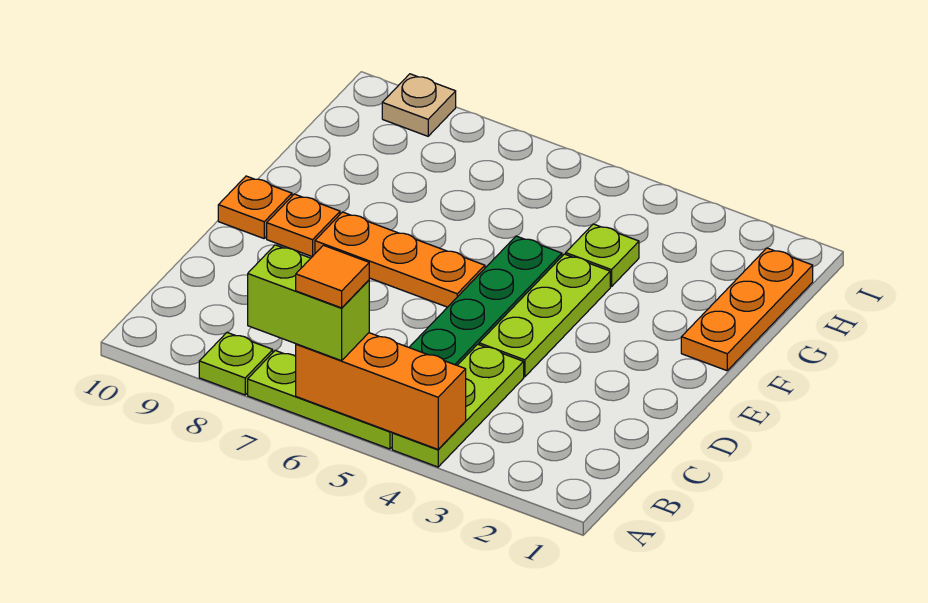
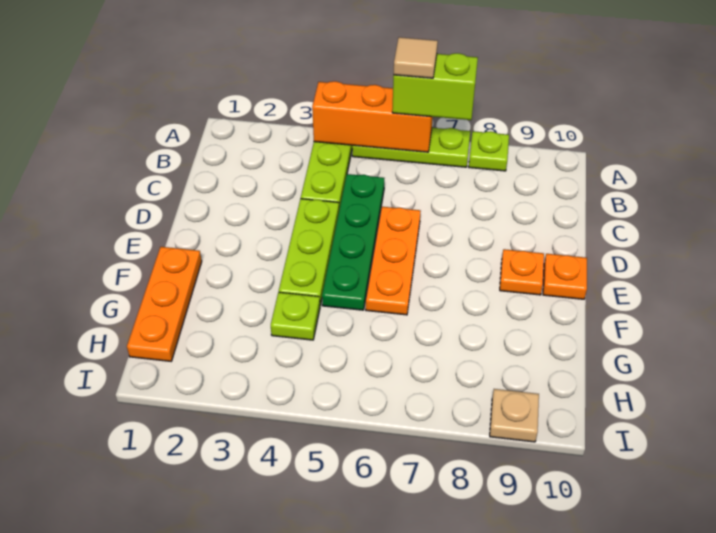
orange 1x1 tile [296,245,369,308] -> tan 1x1 tile [394,37,438,78]
orange 1x3 plate [315,212,485,307] -> orange 1x3 plate turned to [366,207,421,315]

